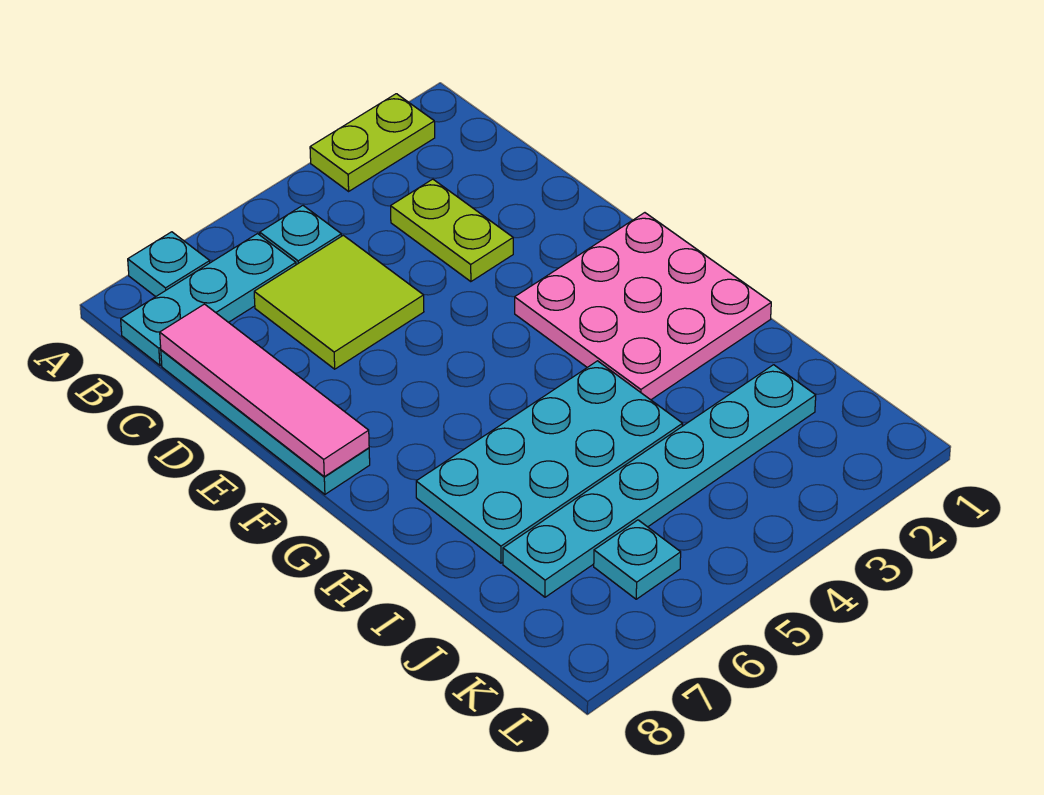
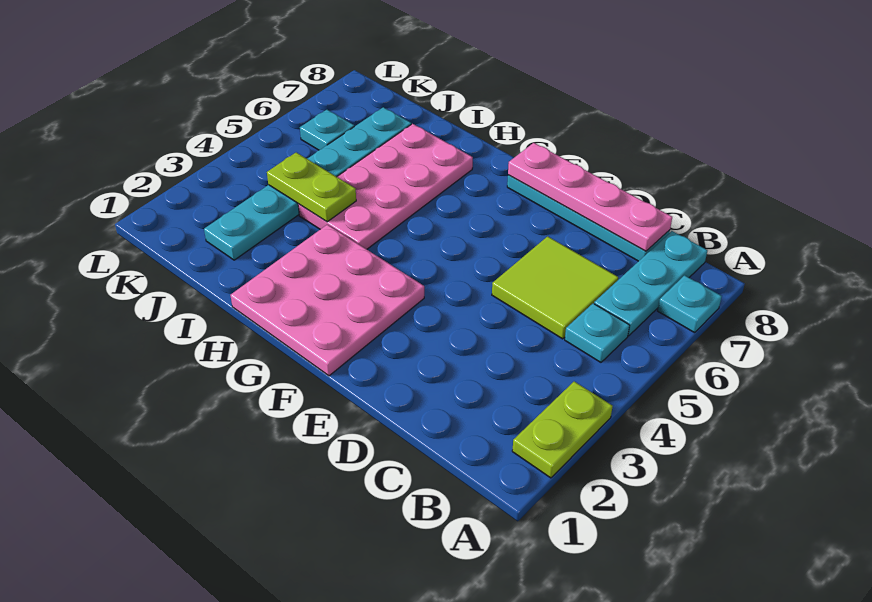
lime 1x2 plate [391,179,513,282] -> lime 1x2 plate moved to [267,152,356,222]
pink 1x4 tile [160,304,369,477] -> pink 1x4 plate [508,143,672,251]
cyan 2x4 plate [416,361,683,563] -> pink 2x4 plate [298,124,473,249]

